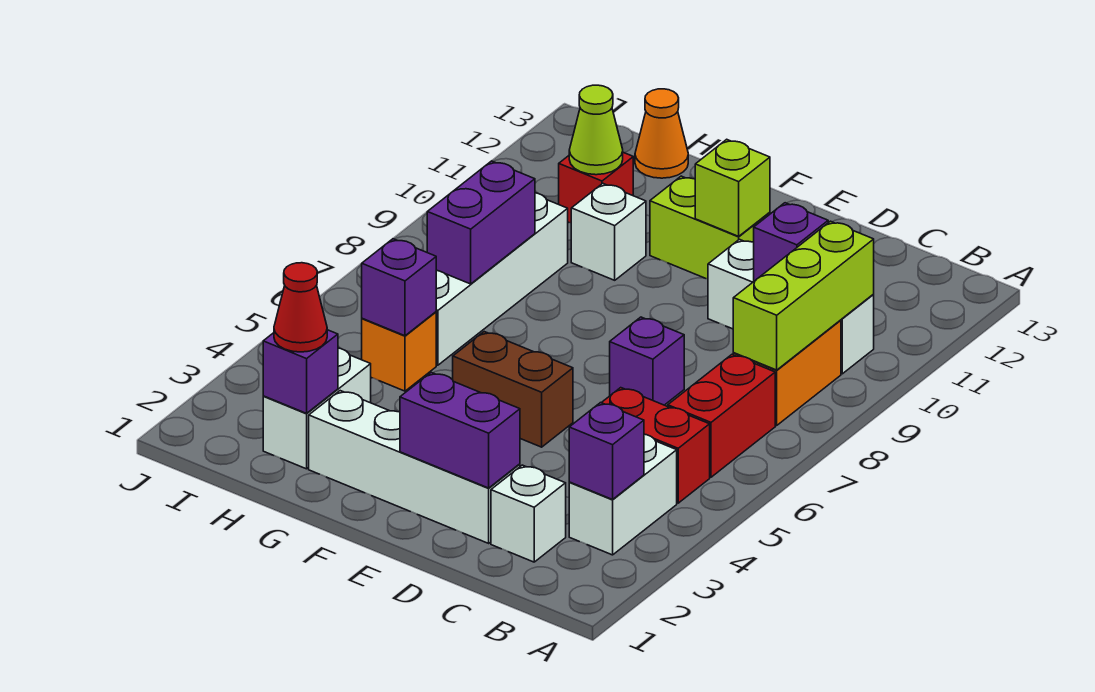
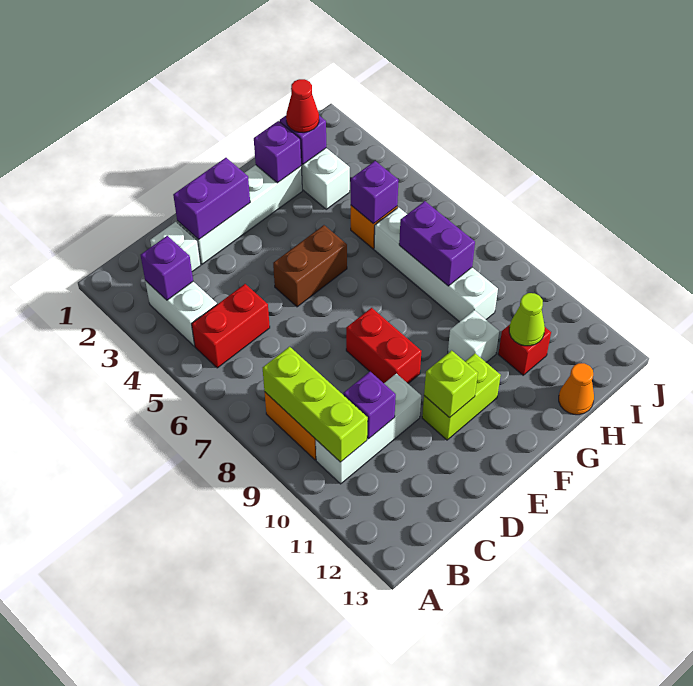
red 1x2 brick [668,355,775,477] -> red 1x2 brick moved to [346,308,422,383]
purple 1x1 brick [610,317,684,405] -> purple 1x1 brick moved to [254,121,301,183]

